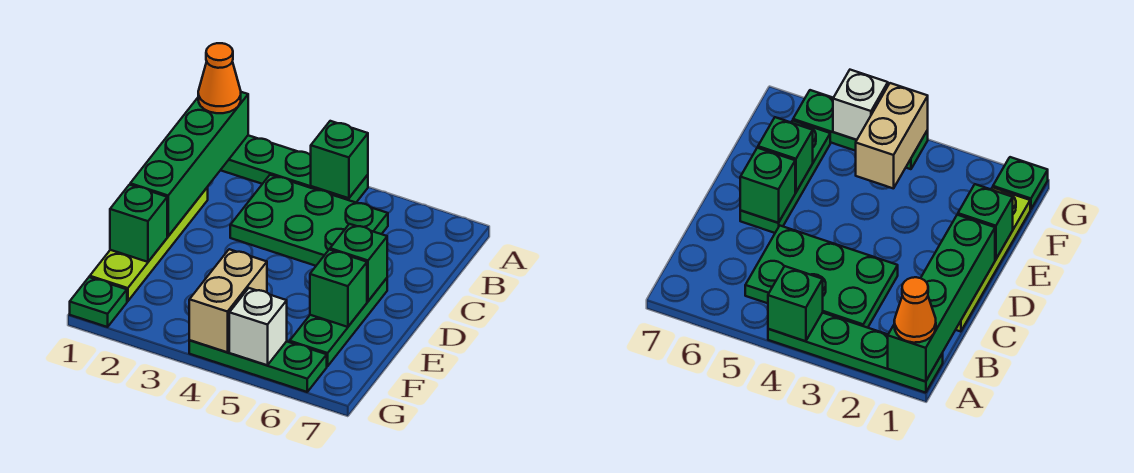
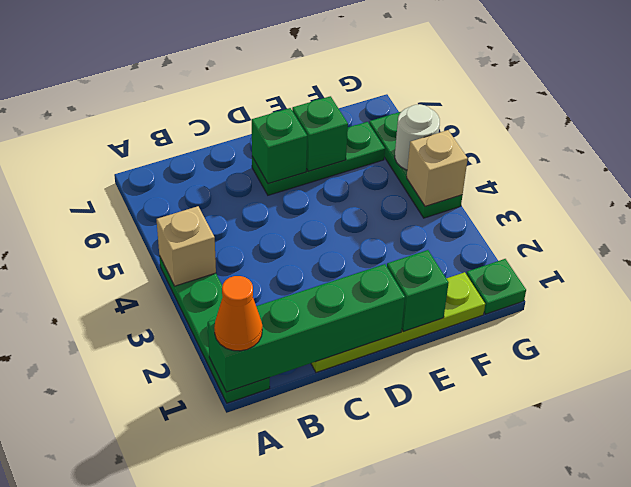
green 1x1 brick [311,121,368,198] -> tan 1x1 brick [157,206,216,286]
green 2x3 plate [230,175,388,266] -> none
tan 1x2 brick [189,249,267,352] -> tan 1x1 brick [407,130,468,206]
white 1x1 brick [229,288,287,365] -> white 1x1 round brick [395,104,440,170]

